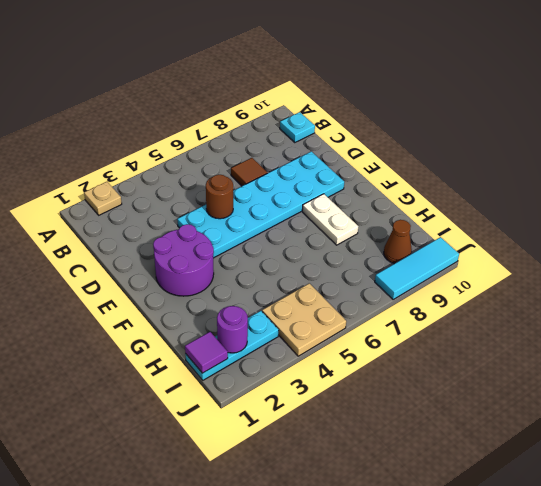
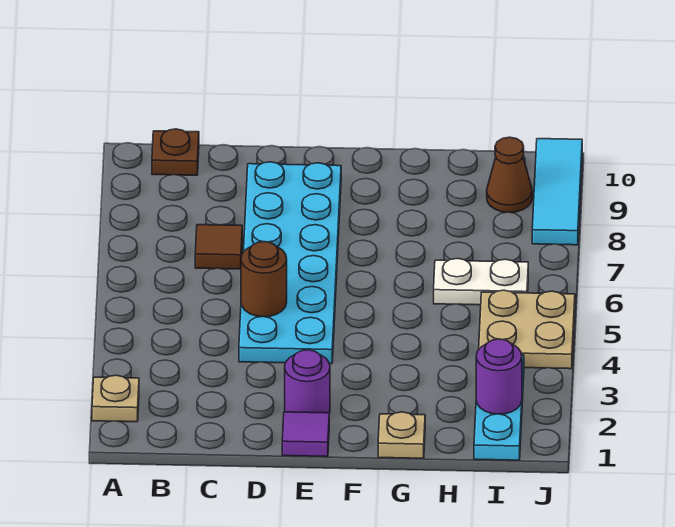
cyan 1x1 plate [280,112,315,143] -> brown 1x1 plate [152,129,199,175]
purple 2x2 round brick [153,224,214,296] -> purple 1x1 round brick [285,350,330,413]
white 1x2 plate [302,194,358,245] -> white 1x2 plate moved to [434,258,528,305]
none -> tan 1x1 plate [378,412,425,458]
purple 1x1 tile [185,332,228,373] -> purple 1x1 tile moved to [282,412,329,457]

